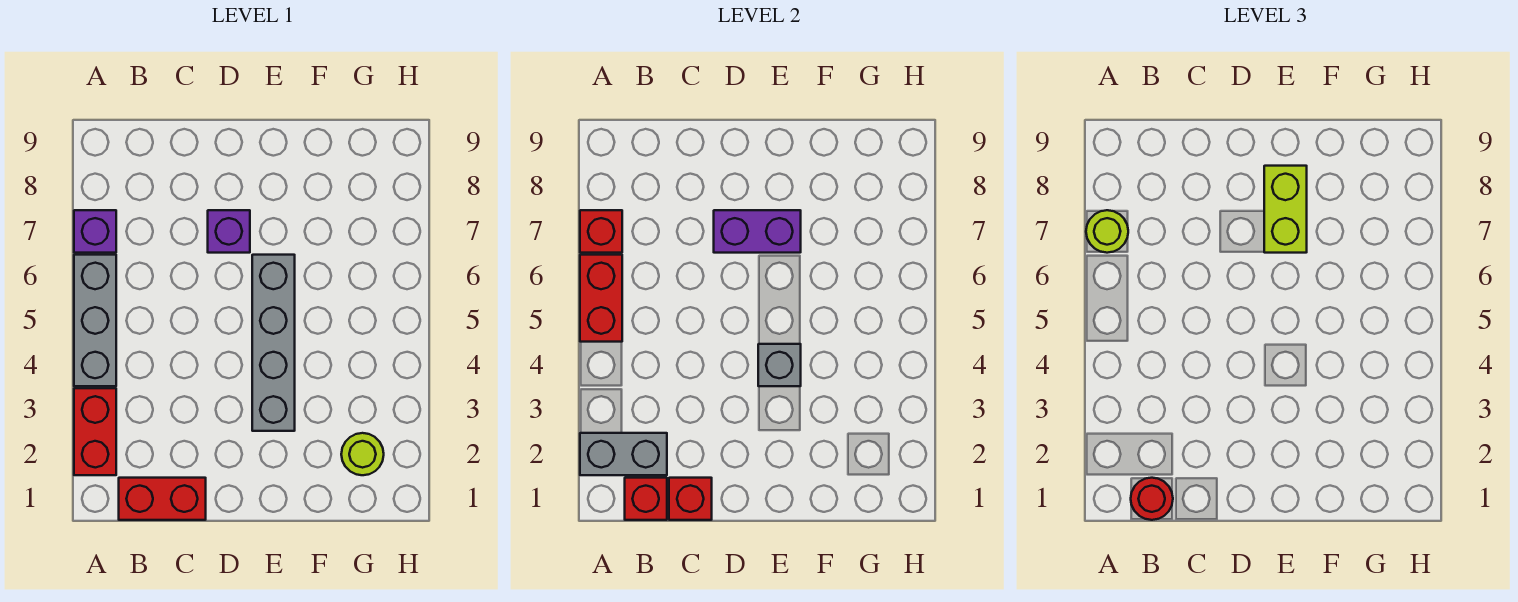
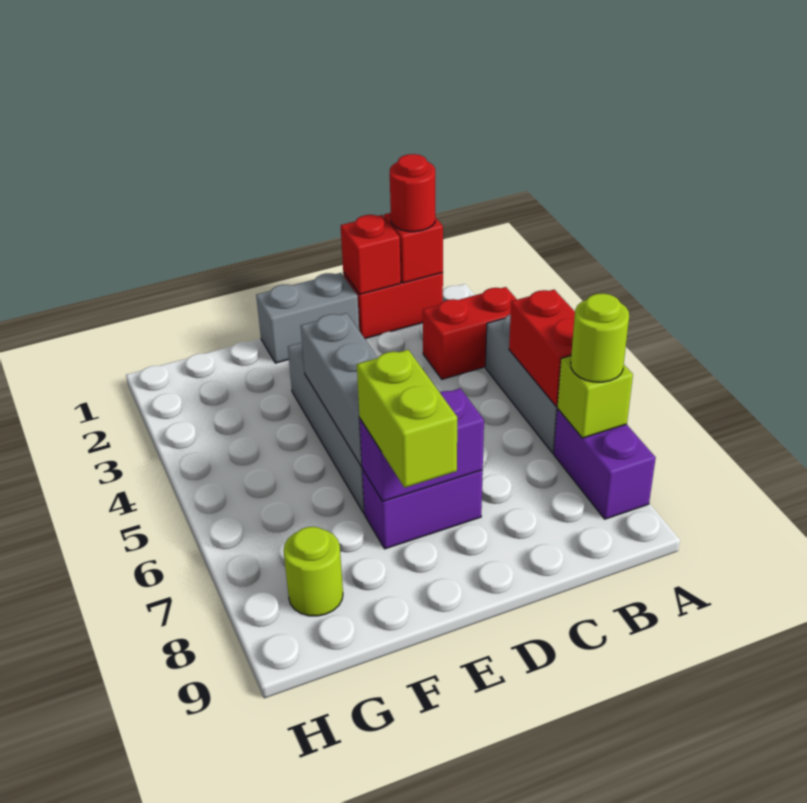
red 1x2 brick [74,388,116,475] -> red 1x2 brick turned to [423,287,517,379]
grey 1x2 brick [580,433,667,475] -> grey 1x2 brick moved to [256,273,359,363]
purple 1x1 brick [74,210,116,253] -> purple 1x2 brick [554,409,656,519]
red 1x1 brick [580,210,622,253] -> lime 1x1 brick [557,356,633,438]
purple 1x1 brick [208,210,250,253] -> purple 1x2 brick [362,469,483,549]
grey 1x1 brick [758,344,801,386] -> grey 1x3 brick [301,313,378,466]
lime 1x1 round brick [341,433,384,475] -> lime 1x1 round brick moved to [284,527,343,616]

